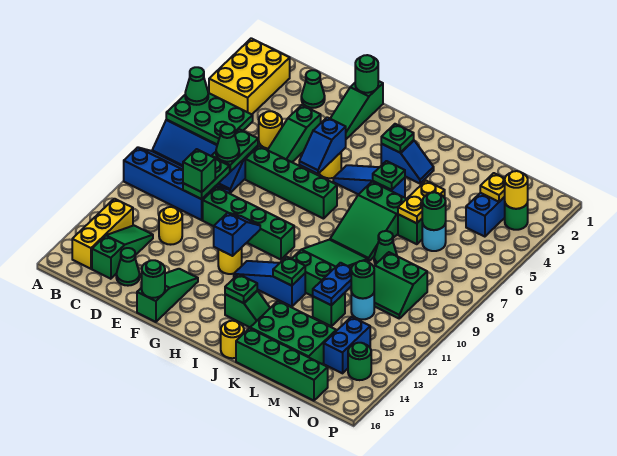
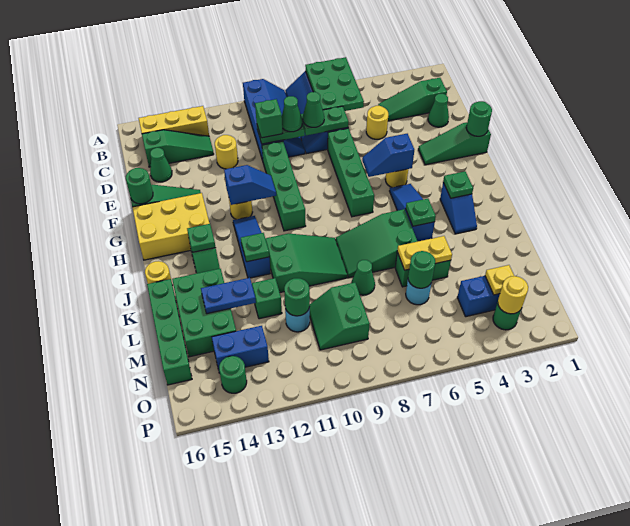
yellow 2x3 brick [209,38,290,114] -> yellow 2x3 brick moved to [132,193,210,260]
green 1x1 cone [185,67,208,105] -> green 1x1 cone moved to [282,96,302,132]
green 1x3 slope [268,105,321,162] -> green 1x3 slope moved to [378,78,447,121]
blue 1x2 plate [313,263,351,305] -> blue 1x2 plate moved to [201,278,256,314]

